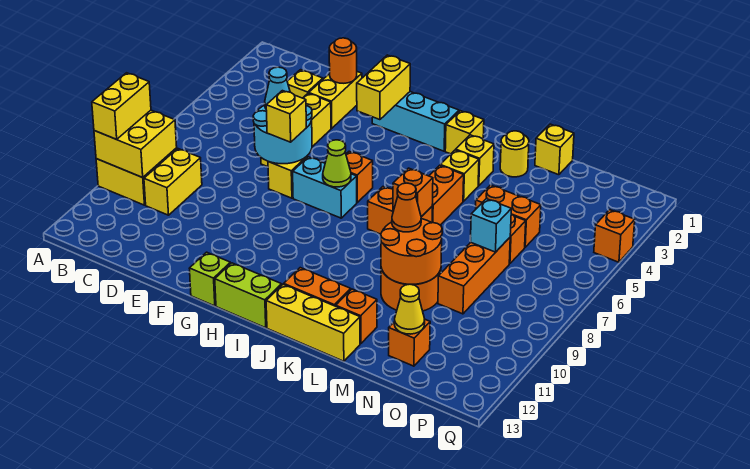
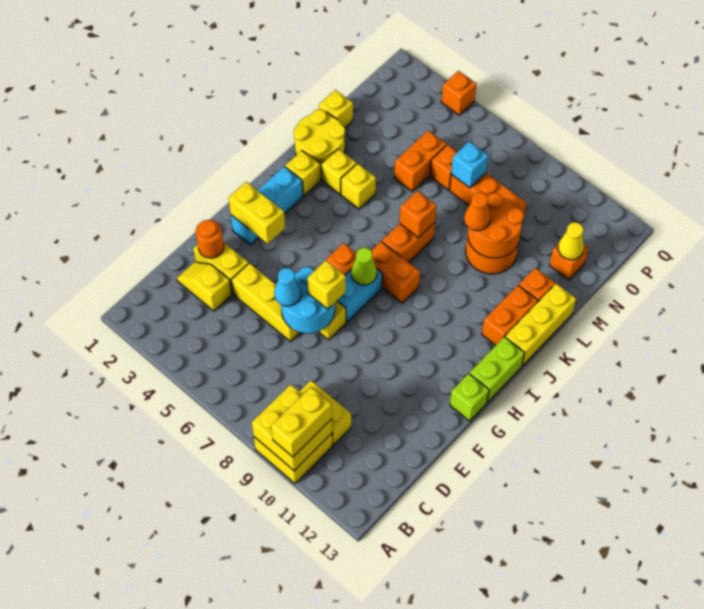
yellow 1x2 brick [92,73,151,139] -> yellow 1x2 brick turned to [271,387,332,457]
orange 1x2 brick [429,165,464,225] -> orange 1x2 brick moved to [371,242,420,303]
yellow 1x1 round brick [500,131,529,177] -> yellow 2x2 round brick [294,110,345,172]

